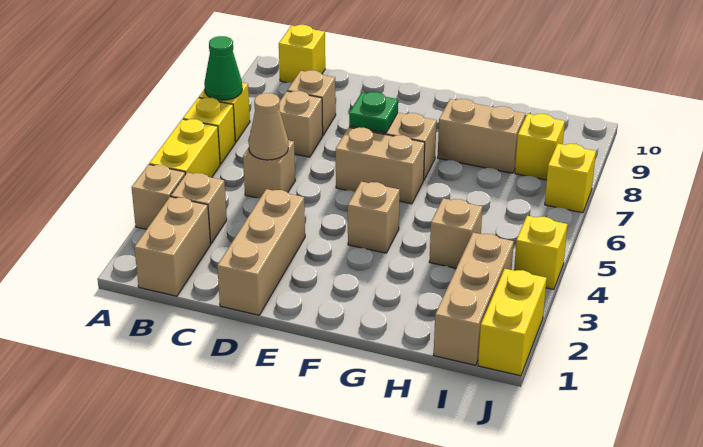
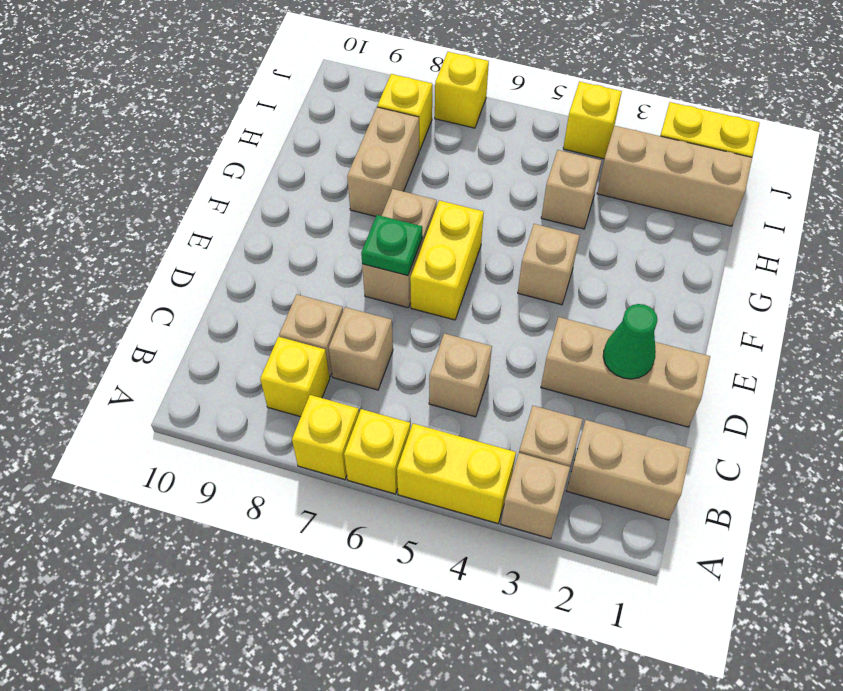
green 1x1 cone [204,36,242,100] -> green 1x1 cone moved to [603,304,657,379]
yellow 1x1 brick [279,25,325,82] -> yellow 1x1 brick moved to [260,337,330,417]
tan 1x1 cone [249,93,288,160] -> none
tan 1x2 brick [336,127,425,204] -> yellow 1x2 brick [410,200,484,320]

